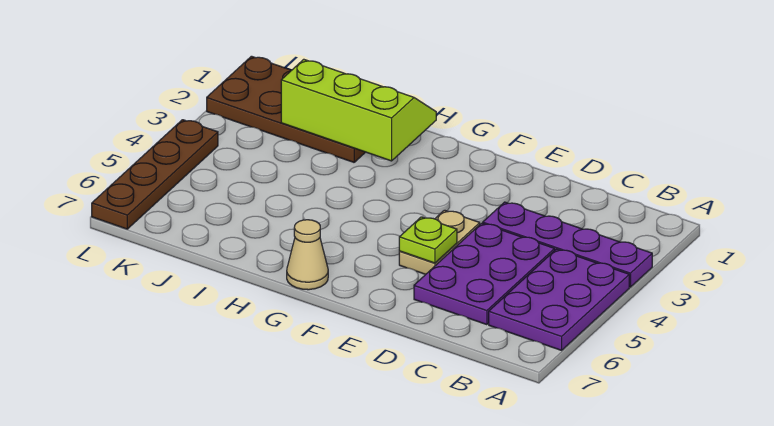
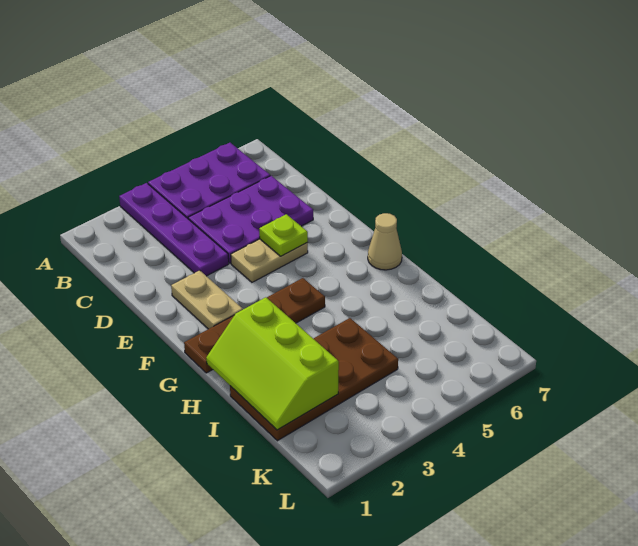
none -> tan 1x2 plate [171,270,243,329]
brown 2x4 plate [207,56,365,162] -> brown 2x4 plate turned to [230,318,398,441]
brown 1x4 plate [92,120,218,229] -> brown 1x4 plate moved to [184,278,325,373]

